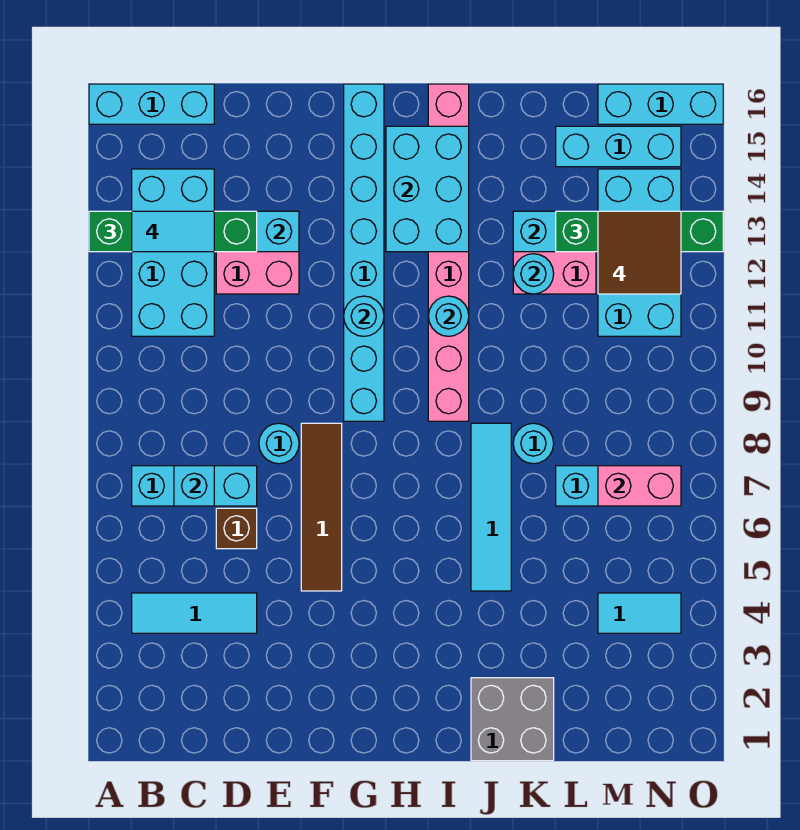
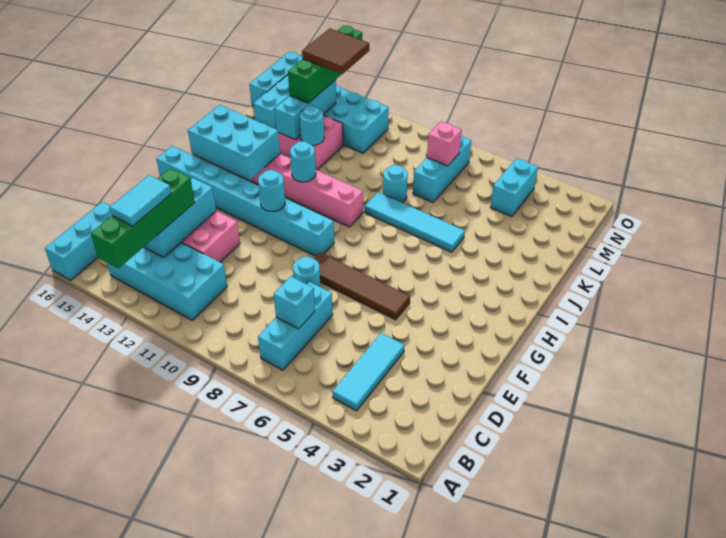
brown 1x1 brick [216,508,257,549] -> none
grey 2x2 brick [471,678,554,761] -> none
cyan 1x2 tile [598,593,681,633] -> cyan 1x2 brick [491,158,538,217]
pink 1x2 brick [598,466,681,506] -> pink 1x1 brick [427,122,462,166]

